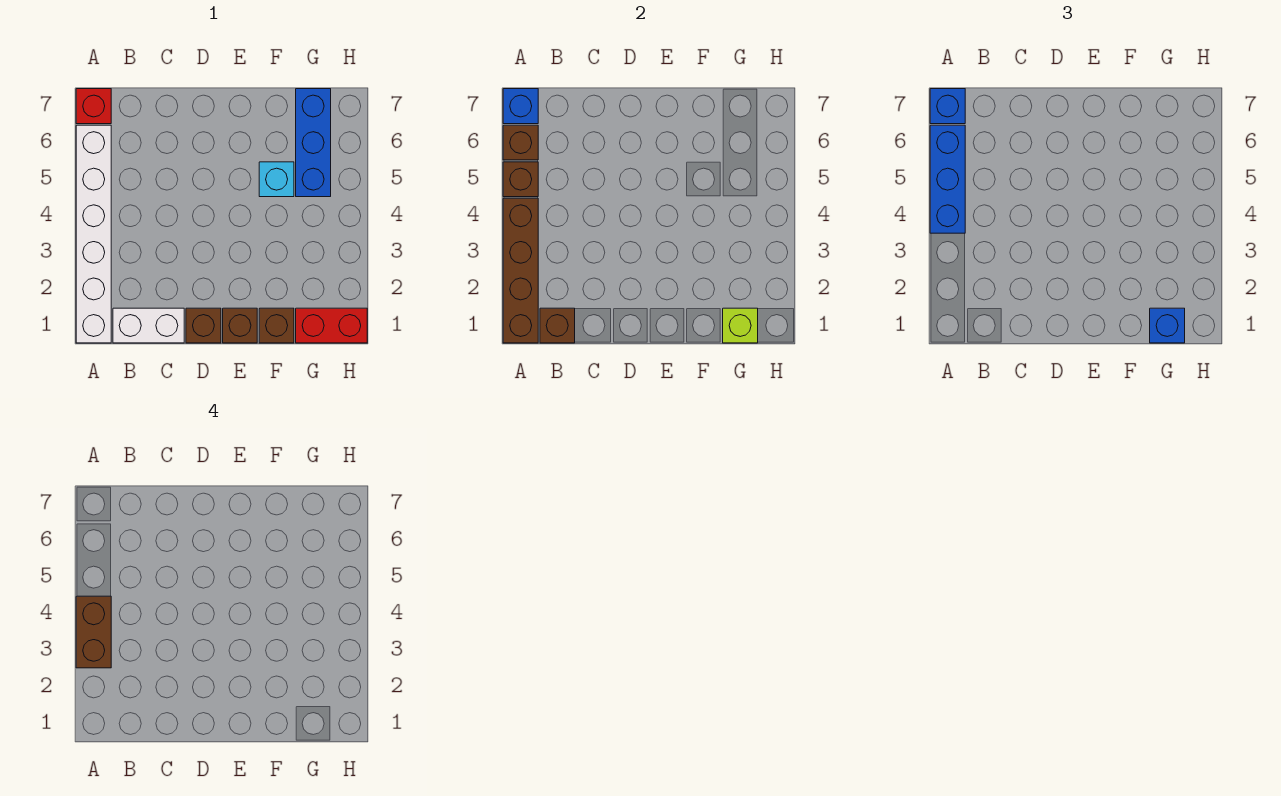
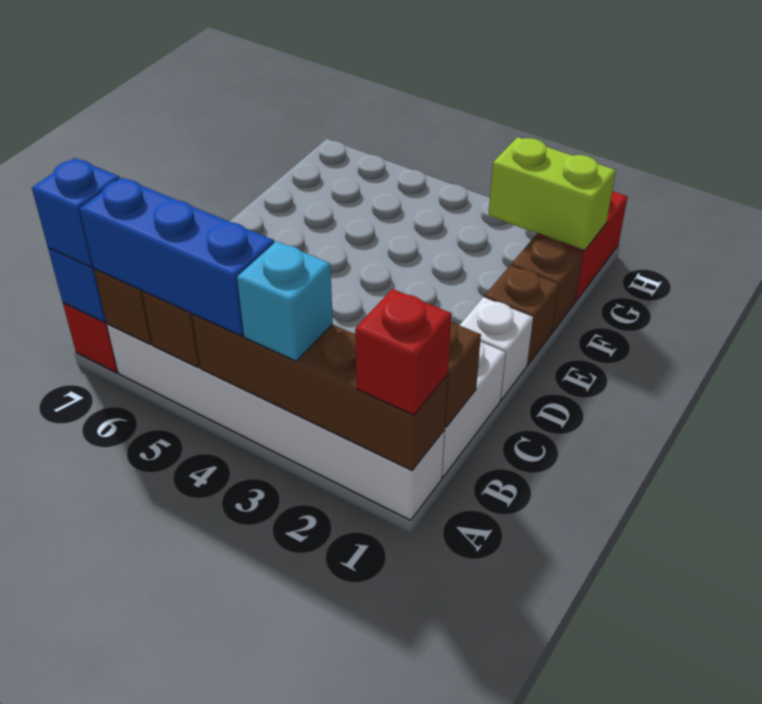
none -> red 1x1 brick [355,289,452,415]
brown 1x2 brick [76,596,111,668] -> none
brown 1x1 brick [186,308,221,343] -> white 1x1 brick [460,297,533,400]
cyan 1x1 brick [259,162,294,197] -> cyan 1x1 brick moved to [237,241,333,361]
lime 1x1 brick [723,308,758,343] -> lime 1x2 brick [489,137,616,251]
blue 1x1 brick [1150,308,1185,343] -> none
blue 1x3 brick [296,89,331,197] -> none

